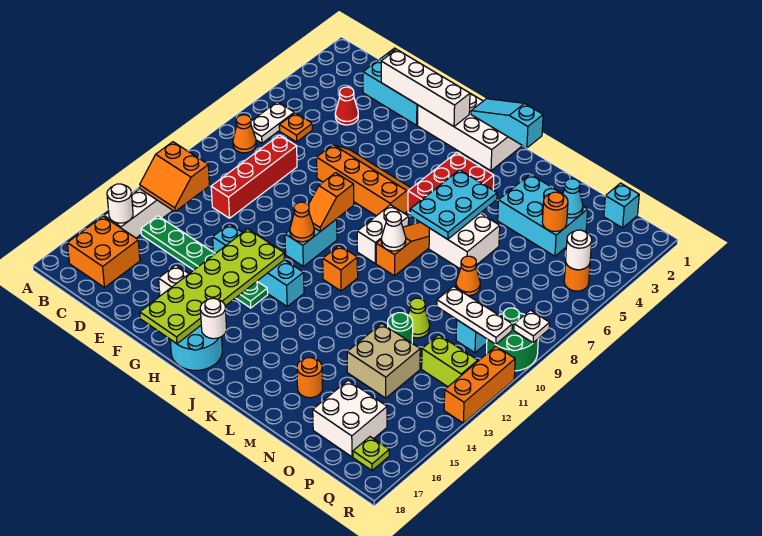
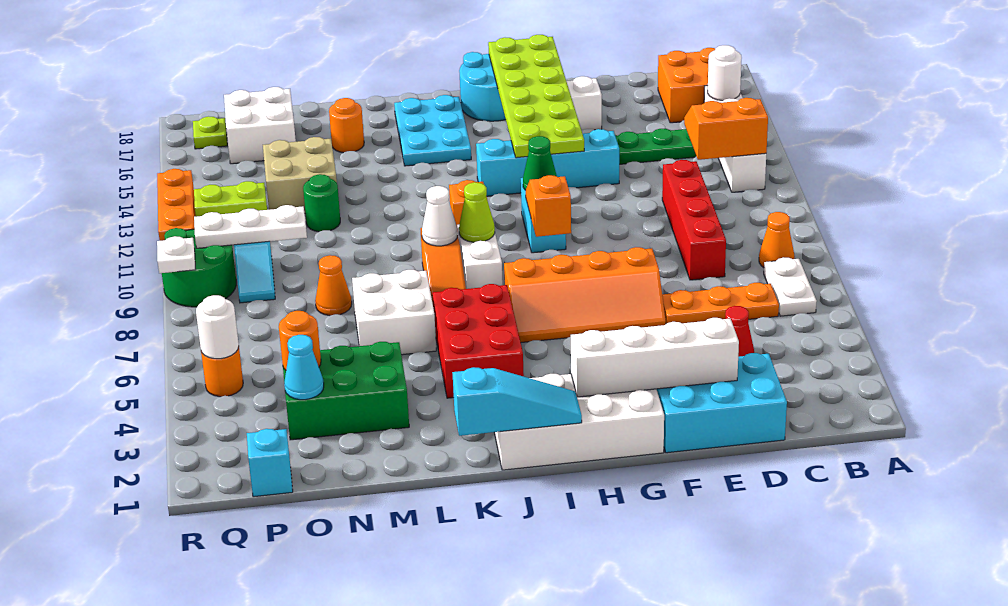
orange 1x1 plate [279,113,312,142] -> orange 1x3 plate [662,283,779,324]
orange 1x1 cone [290,202,314,242] -> green 1x1 cone [523,136,557,190]
white 1x1 round brick [200,298,227,339] -> none
cyan 2x3 plate [410,170,497,239] -> cyan 2x3 plate moved to [394,95,471,166]
cyan 2x3 brick [498,174,588,256] -> green 2x3 brick [283,342,409,440]
lime 1x1 cone [408,298,430,338] -> lime 1x1 cone moved to [459,182,495,242]

